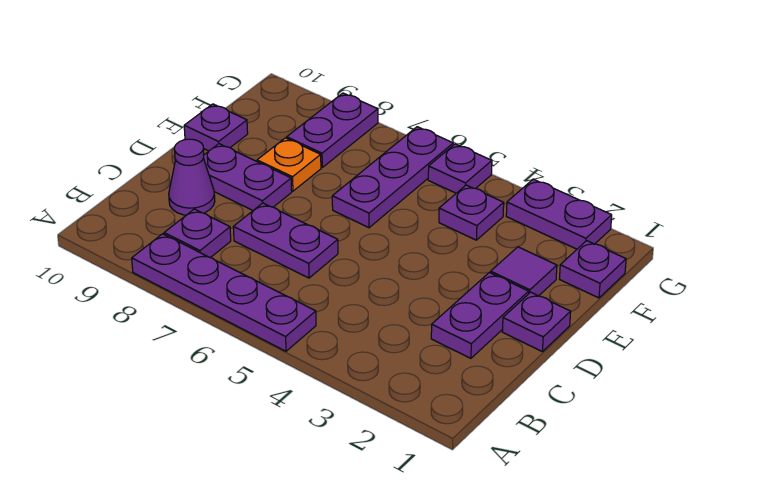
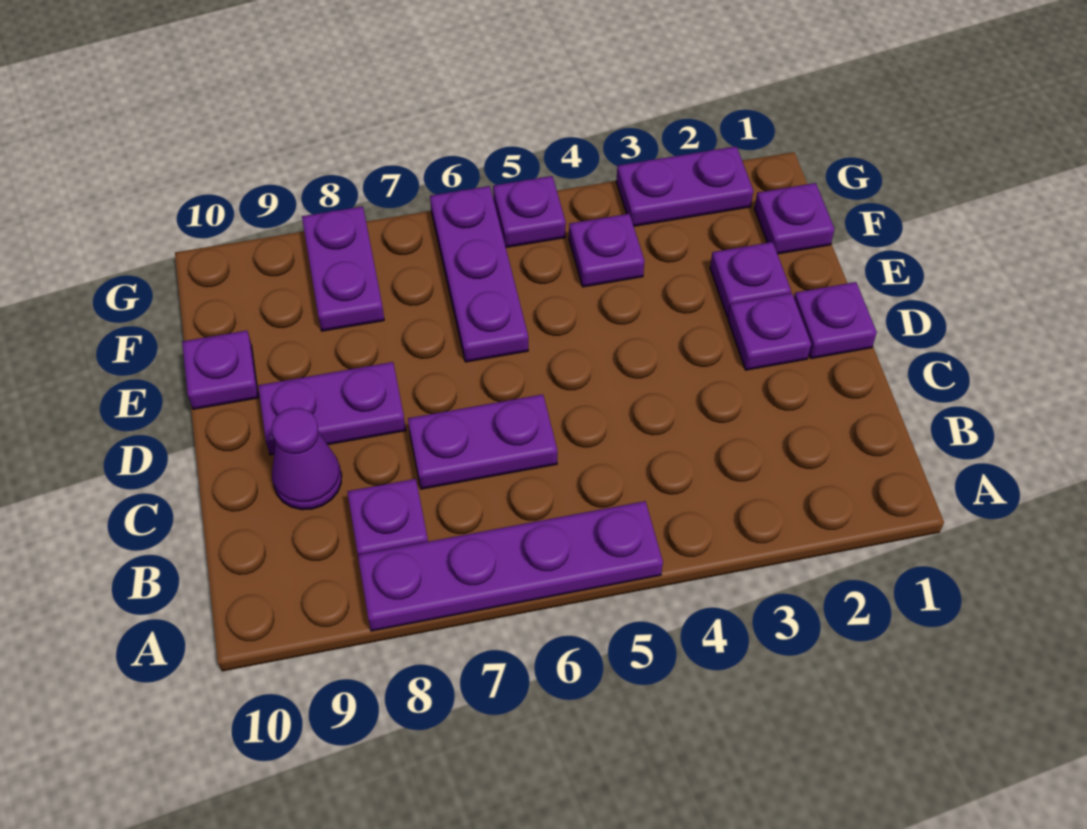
purple 1x2 plate [431,273,529,358] -> purple 1x1 plate [728,293,811,370]
purple 1x1 tile [491,247,557,296] -> purple 1x1 plate [710,242,791,317]
orange 1x1 plate [257,138,321,191] -> none

